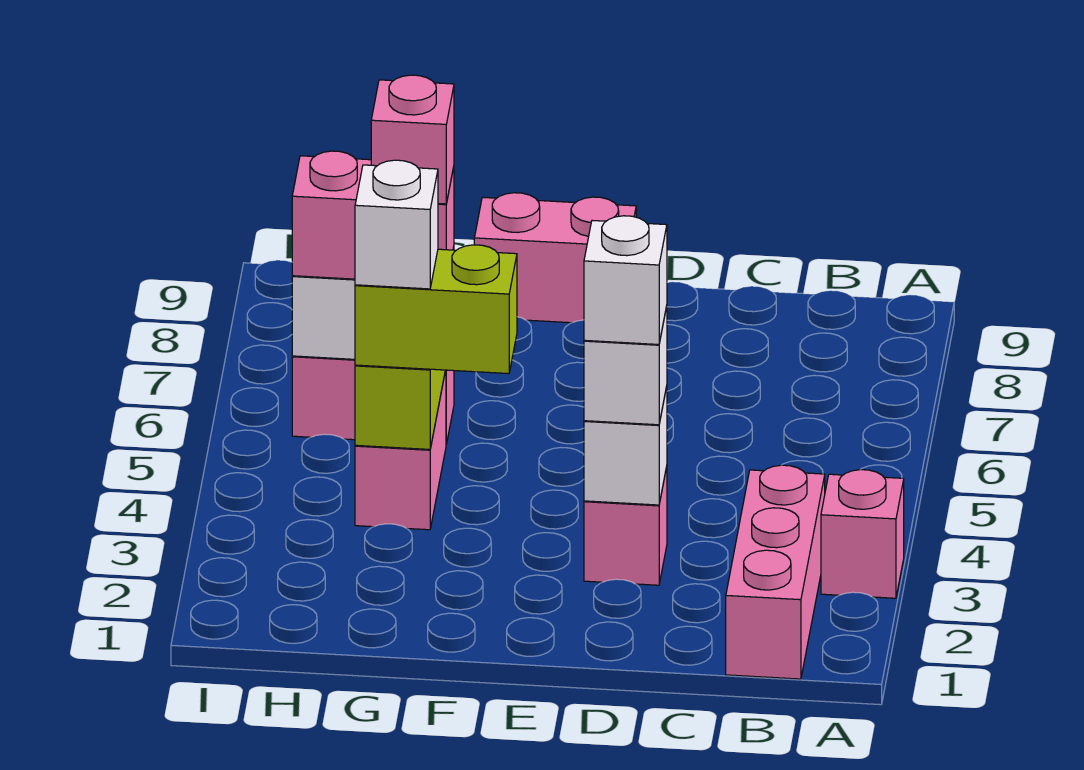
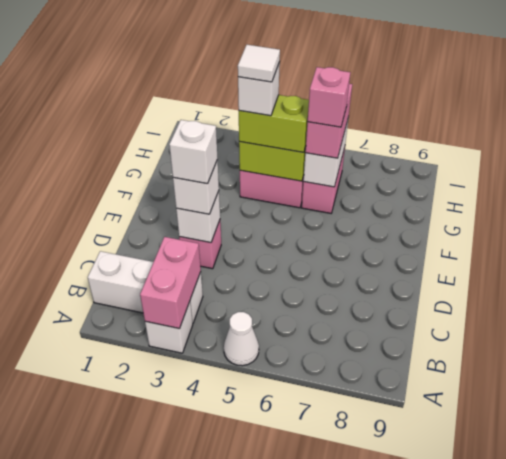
pink 1x1 brick [821,470,904,598] -> white 1x1 brick [145,302,193,353]
none -> white 1x1 cone [224,312,259,366]
pink 1x3 brick [726,465,825,679] -> white 1x3 brick [88,251,203,323]
pink 1x2 brick [474,193,636,323] -> pink 1x2 brick moved to [140,237,201,329]
lime 1x2 brick [355,245,517,374] -> lime 1x2 brick turned to [239,95,309,152]
none -> white 1x1 tile [238,45,280,82]

